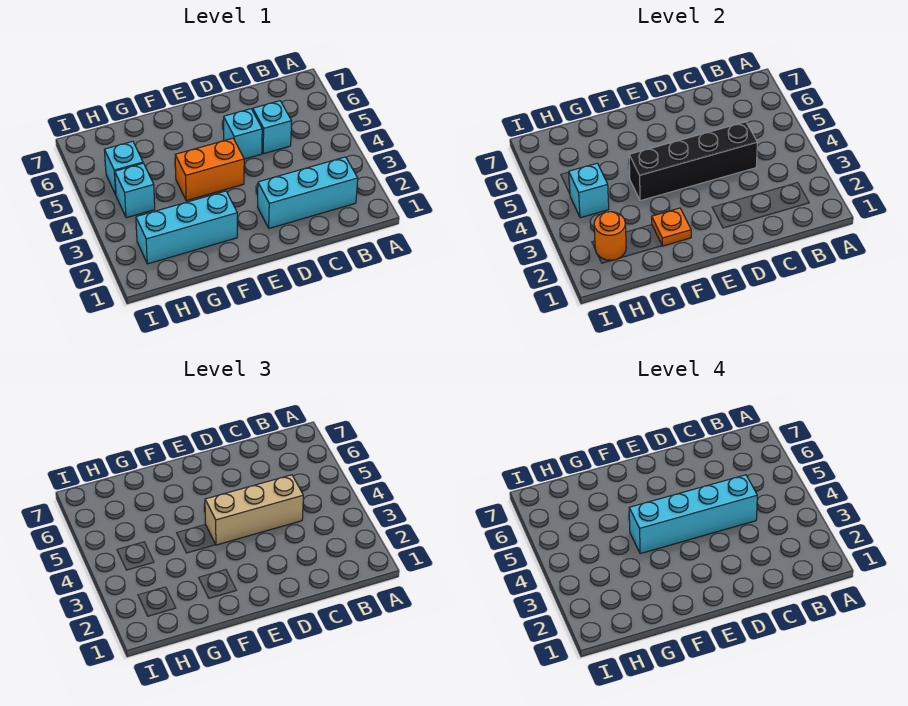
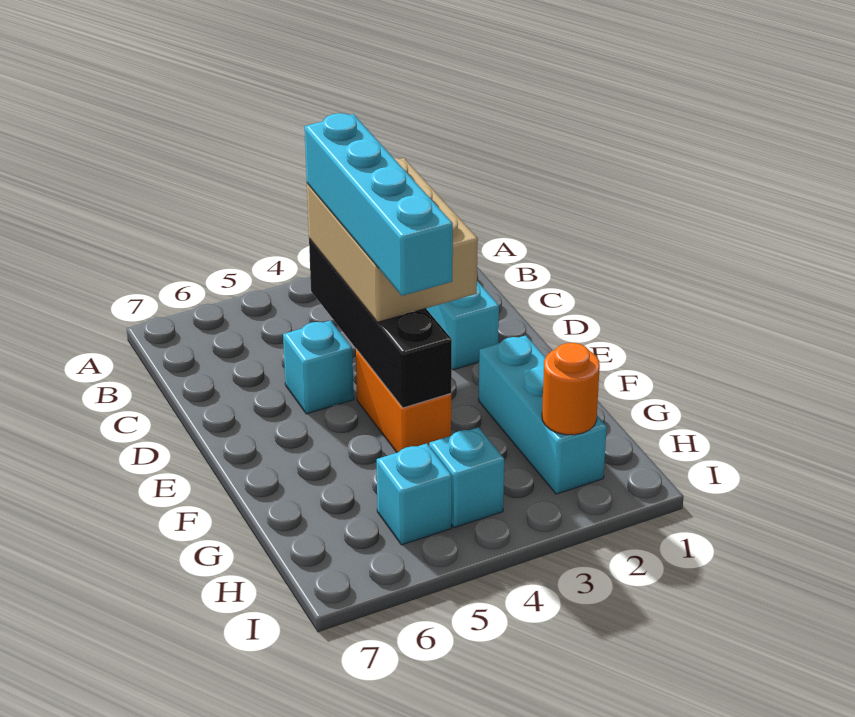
tan 1x3 brick [205,475,303,545] -> tan 2x3 brick [307,158,478,322]
cyan 1x1 brick [253,101,292,154] -> none
orange 1x1 plate [652,208,691,246] -> none
cyan 1x1 brick [569,163,609,218] -> none

